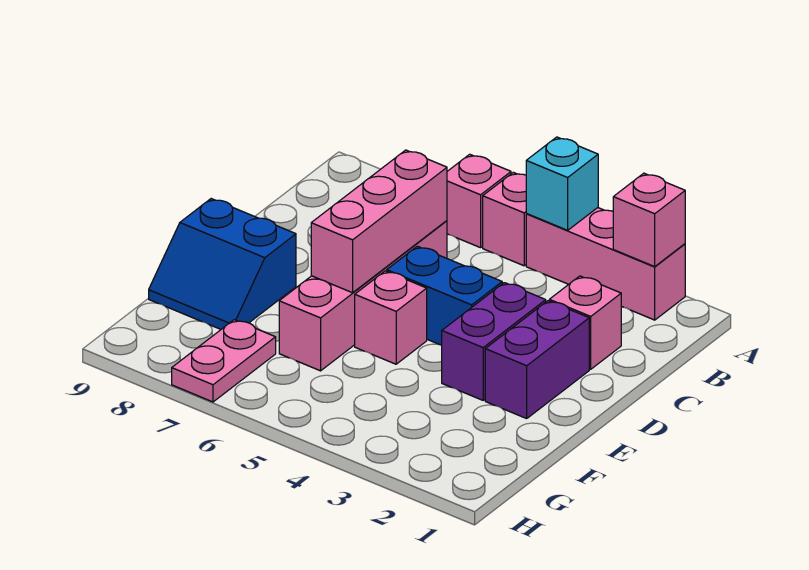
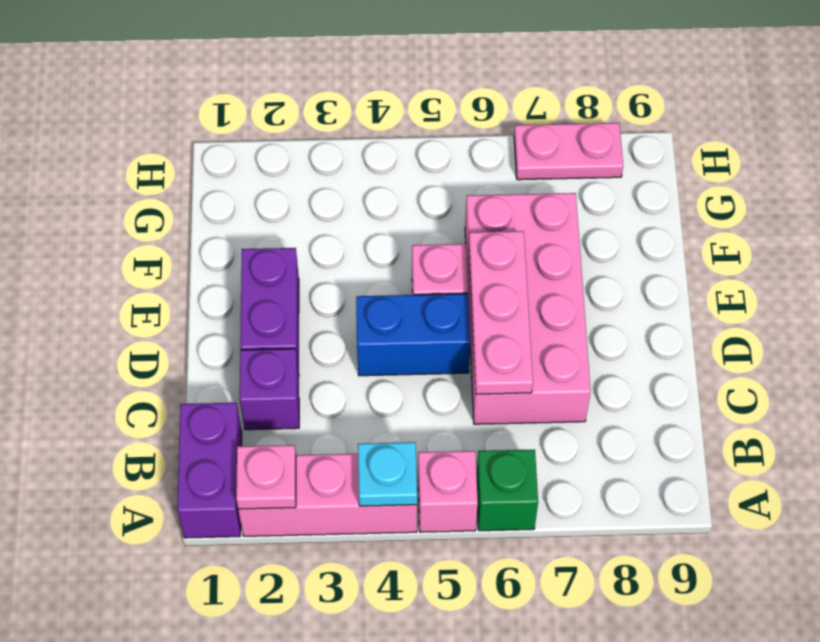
pink 1x1 brick [613,173,685,267] -> pink 1x1 plate [236,445,296,509]
cyan 1x1 brick [526,137,598,230] -> cyan 1x1 plate [358,442,417,506]
pink 1x1 brick [447,154,511,248] -> green 1x1 brick [476,449,538,531]
pink 1x1 brick [549,276,621,369] -> purple 1x1 brick [240,349,299,430]
pink 1x4 brick [279,221,447,371] -> pink 2x4 brick [465,193,591,424]
pink 1x3 brick [311,150,447,293] -> pink 1x3 plate [469,231,533,394]
purple 1x2 brick [442,283,546,400] -> purple 1x2 brick moved to [177,403,242,538]
blue 2x2 slope [149,199,296,329] -> none
pink 1x2 plate [172,320,276,402] -> pink 1x2 plate turned to [514,123,623,180]

